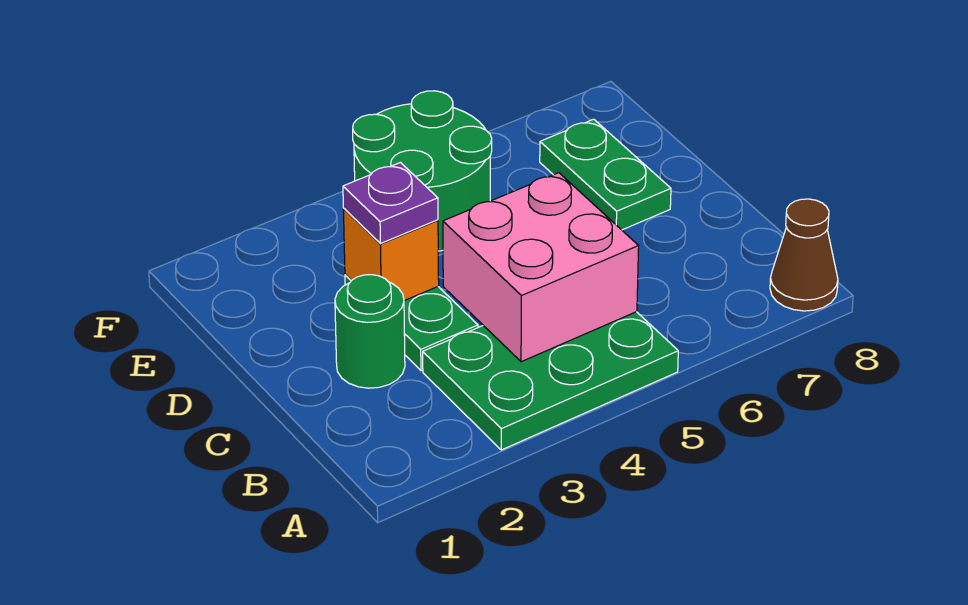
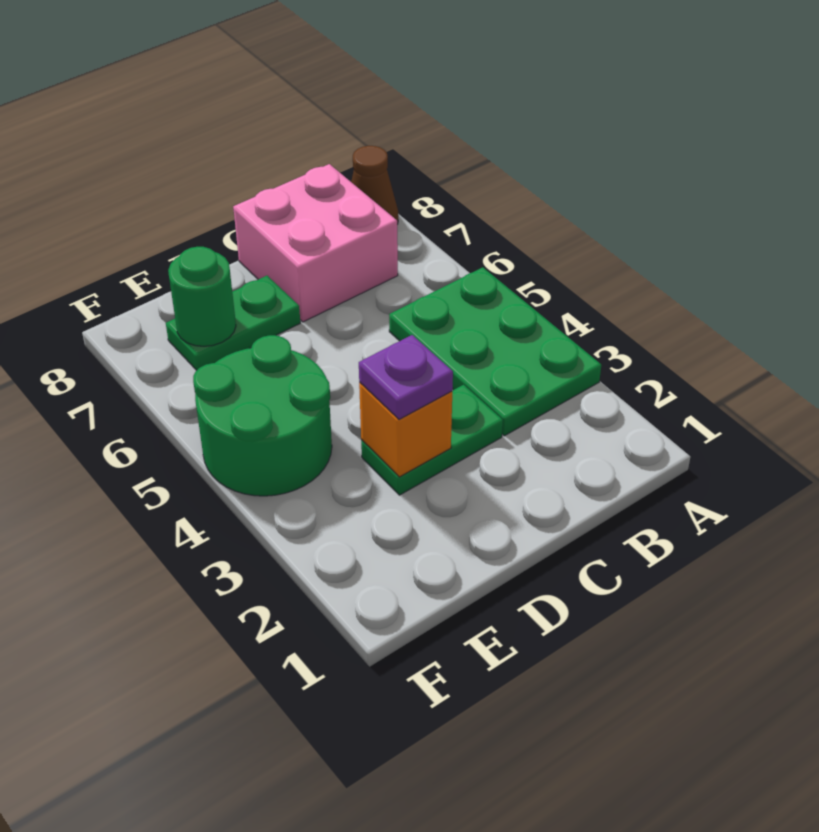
pink 2x2 brick [443,173,639,362] -> pink 2x2 brick moved to [233,164,398,322]
green 1x1 round brick [335,275,405,388] -> green 1x1 round brick moved to [168,247,236,346]

